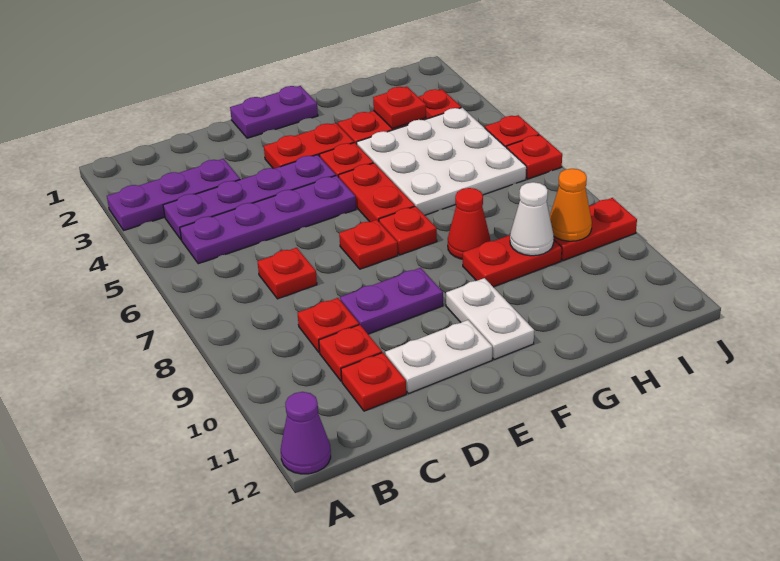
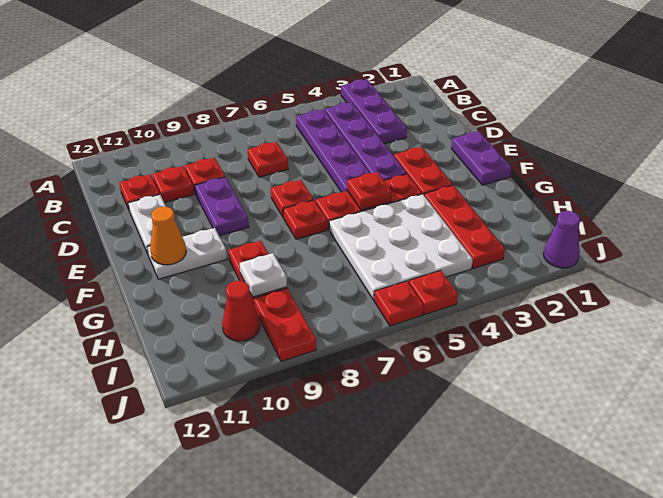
purple 1x1 cone [281,392,331,474] -> purple 1x1 cone moved to [543,211,580,268]
red 1x1 cone [448,188,490,259] -> red 1x1 cone moved to [222,281,260,341]
red 1x1 plate [373,87,426,129] -> red 1x1 plate moved to [347,172,392,210]
white 1x1 cone [510,182,554,256] -> white 1x1 plate [240,253,287,297]
orange 1x1 cone [550,169,592,241] -> orange 1x1 cone moved to [150,207,186,265]

